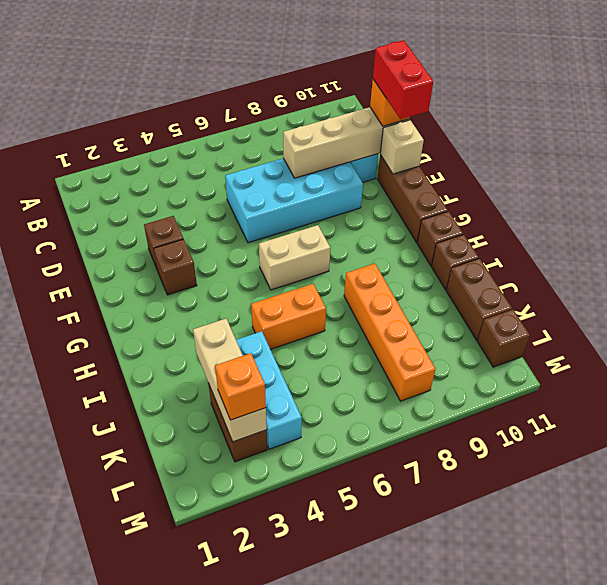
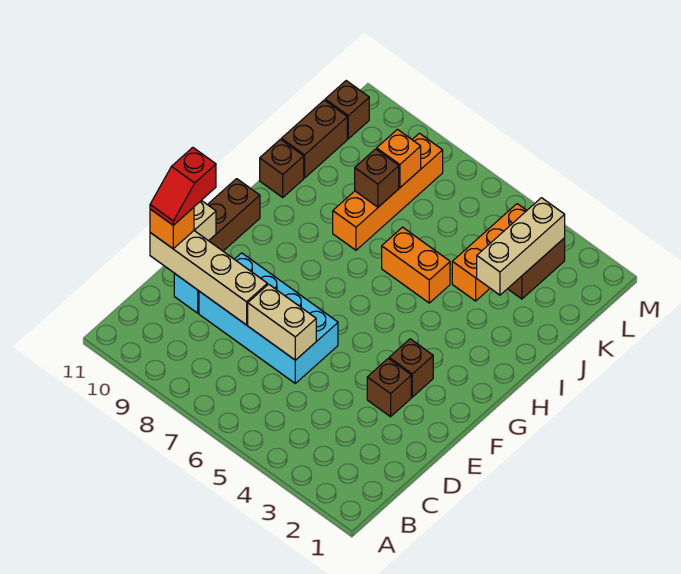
red 1x2 brick [373,40,433,119] -> red 1x2 slope [150,148,216,225]
tan 1x2 brick [259,225,330,290] -> tan 1x2 brick moved to [248,284,316,360]
brown 1x1 brick [417,211,463,266] -> brown 1x1 brick moved to [355,149,399,207]
cyan 1x3 brick [236,331,302,449] -> orange 1x3 brick [452,204,527,301]
orange 1x1 brick [215,353,266,420] -> orange 1x1 brick moved to [377,130,421,188]

